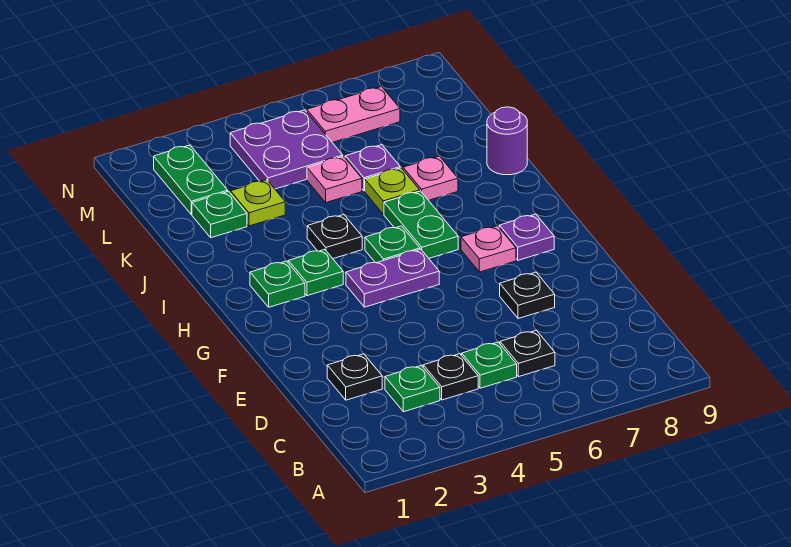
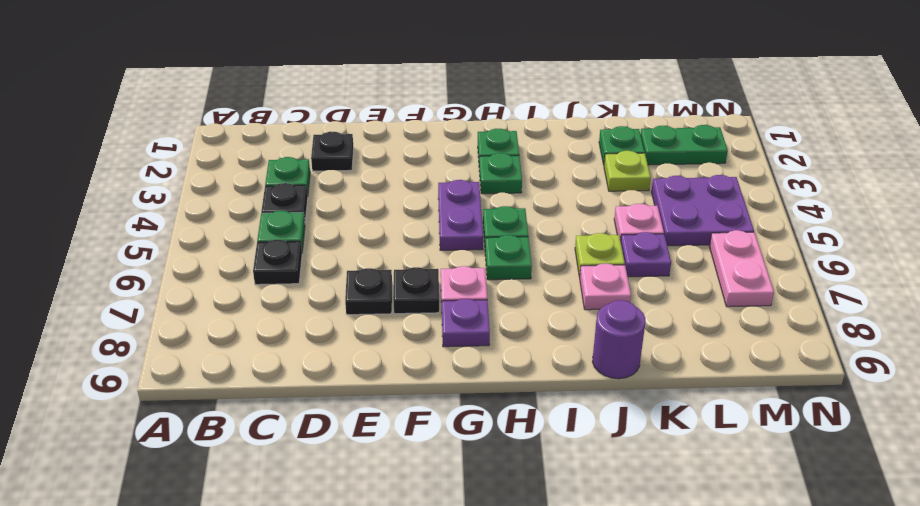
green 1x2 plate [384,191,458,258] -> green 1x1 plate [485,235,532,280]
black 1x1 plate [307,215,362,259] -> black 1x1 plate moved to [393,267,439,314]

